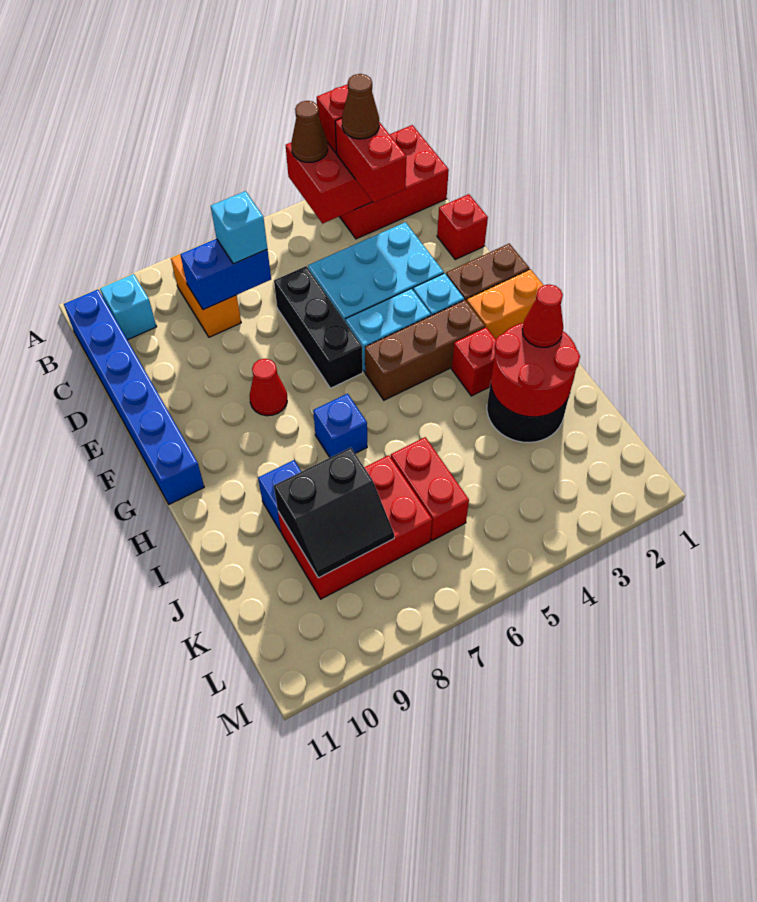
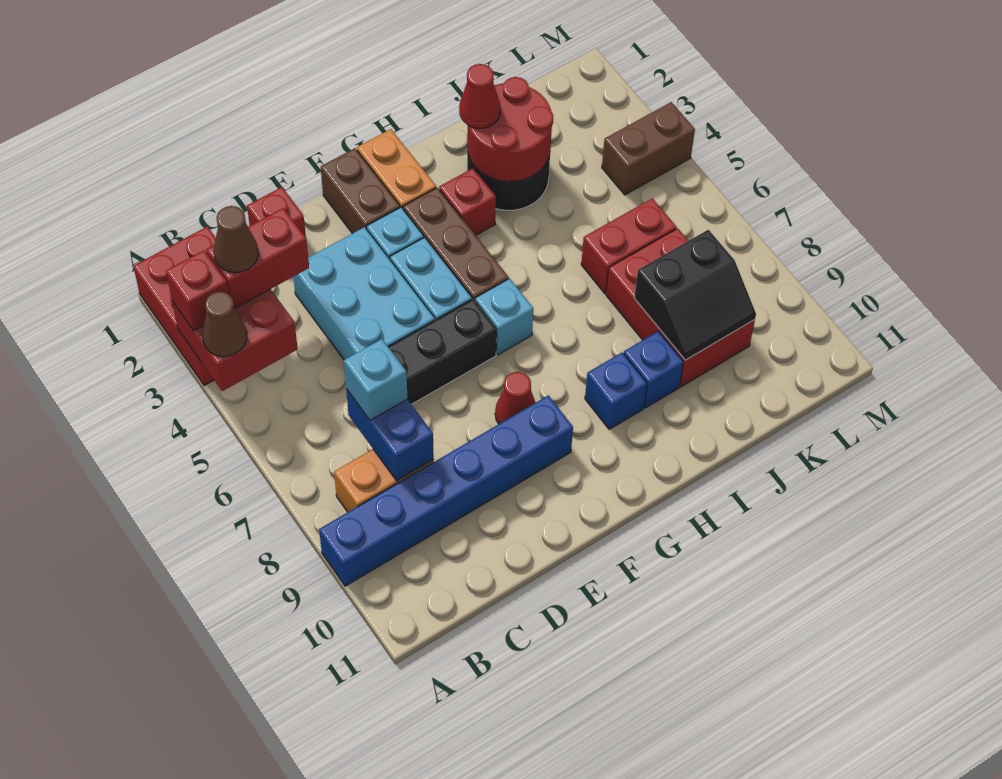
cyan 1x1 brick [100,274,157,340] -> cyan 1x1 brick moved to [475,279,533,355]
blue 1x6 brick [64,289,204,504] -> blue 1x6 brick moved to [319,395,573,586]
blue 1x1 brick [313,394,367,457] -> blue 1x1 brick moved to [585,353,647,429]
black 2x2 slope [274,448,394,578] -> black 2x2 slope turned to [634,230,756,360]
none -> brown 1x2 brick [602,102,695,195]

